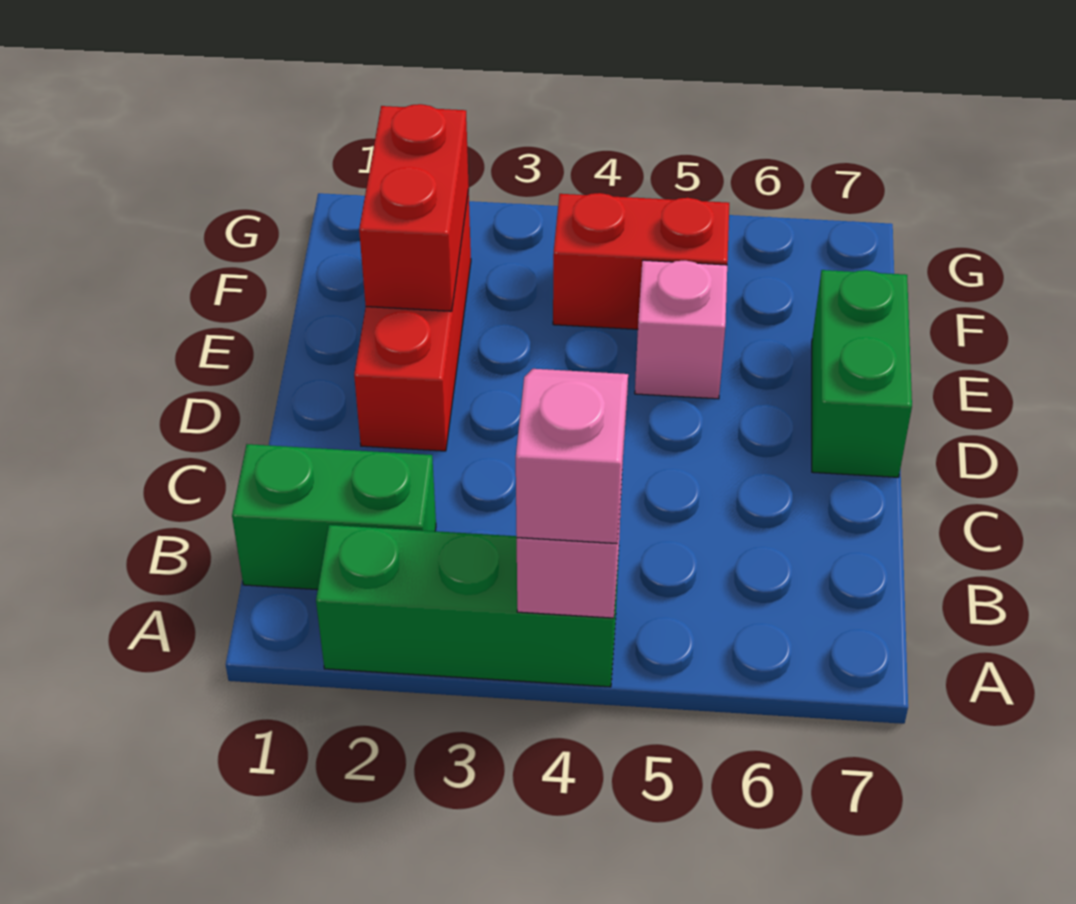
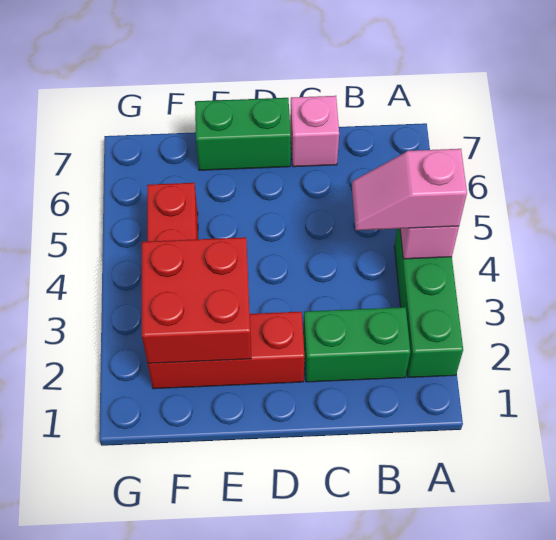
green 1x2 brick [232,444,436,590] -> green 1x2 brick turned to [303,307,410,382]
red 1x2 brick [359,104,469,311] -> red 2x2 brick [142,237,251,363]
pink 1x1 brick [635,260,727,399] -> pink 1x1 brick moved to [290,96,339,167]

